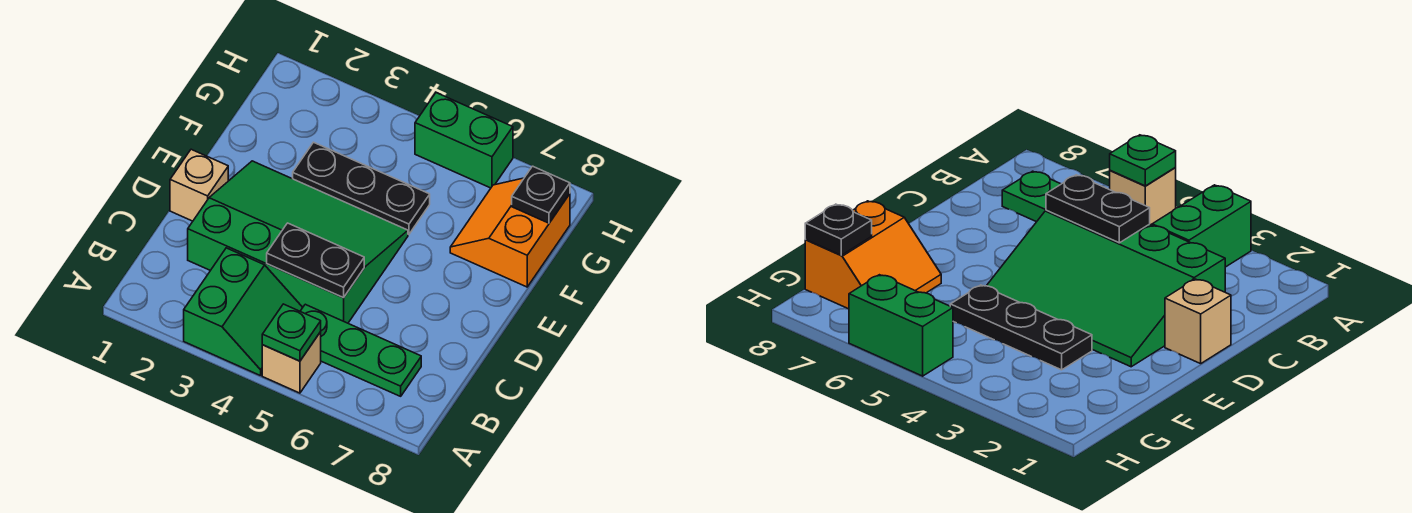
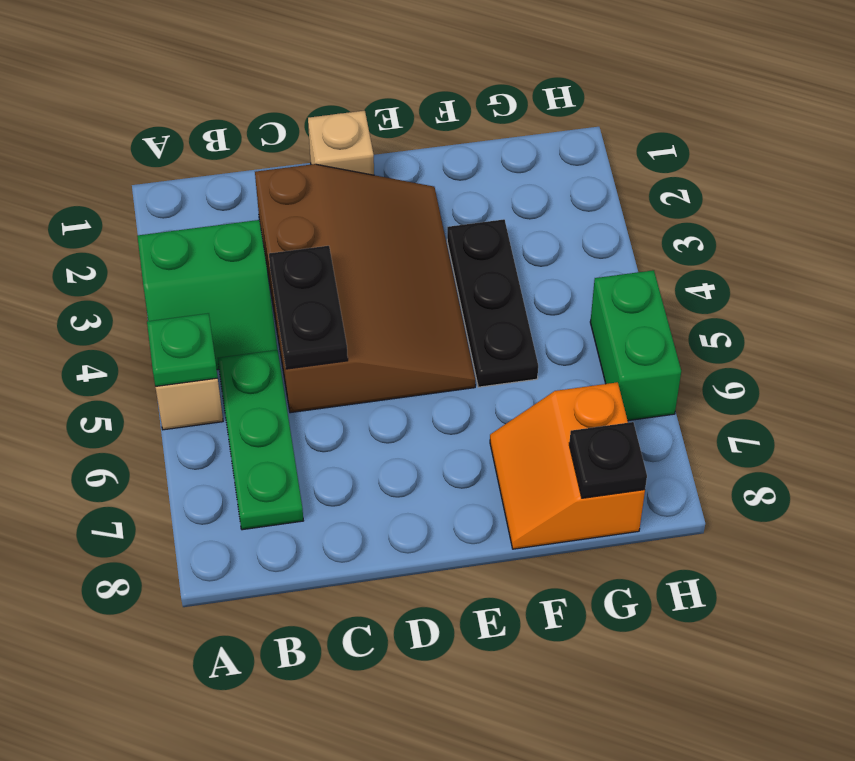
green 3x4 slope [188,161,408,323] -> brown 3x4 slope [255,164,475,413]
orange 2x2 slope [450,178,570,287] -> orange 2x2 slope turned to [490,382,645,549]

